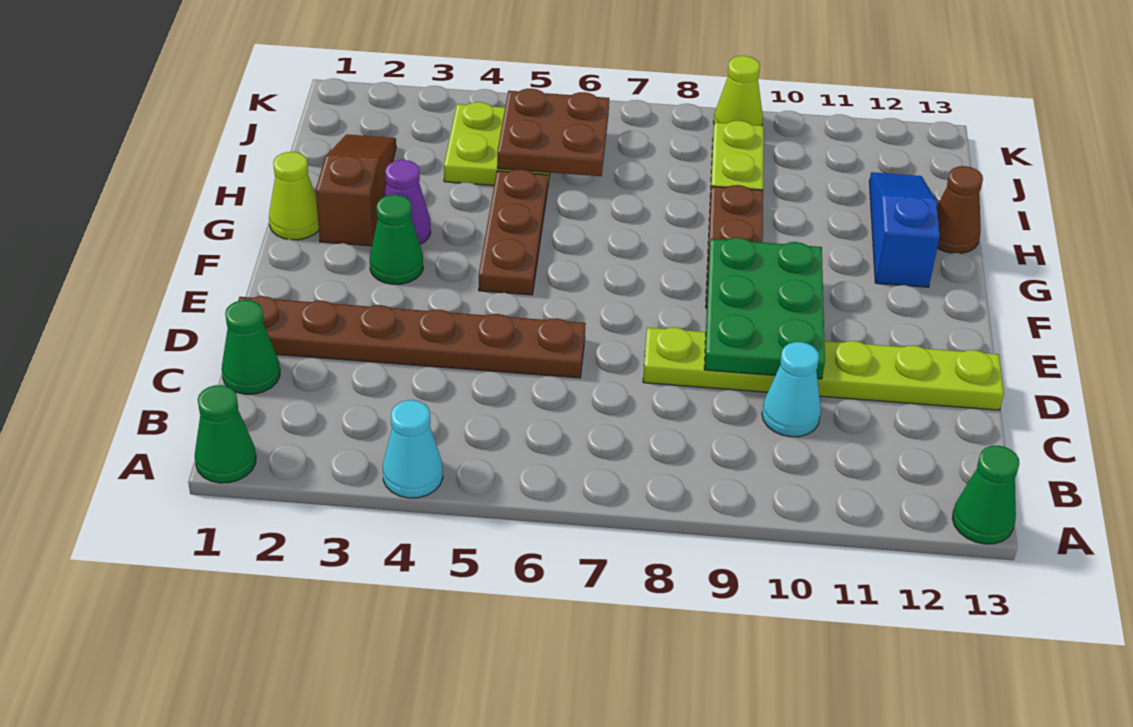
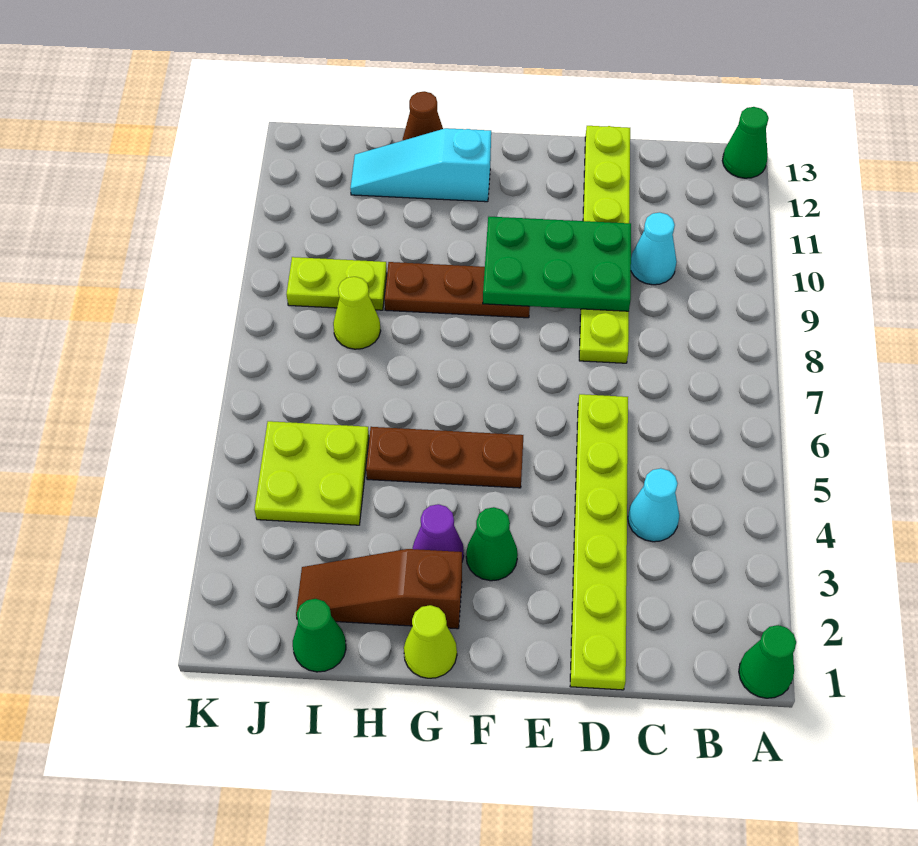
cyan 1x1 cone [383,400,443,498] -> cyan 1x1 cone moved to [628,468,680,542]
green 1x1 cone [222,300,280,394] -> green 1x1 cone moved to [293,599,346,672]
brown 1x6 plate [238,296,586,378] -> lime 1x6 plate [570,394,628,690]
blue 1x3 slope [869,172,940,287] -> cyan 1x3 slope [350,128,491,202]
brown 2x2 plate [497,89,609,176] -> none
lime 1x1 cone [714,56,763,126] -> lime 1x1 cone moved to [333,277,381,349]

